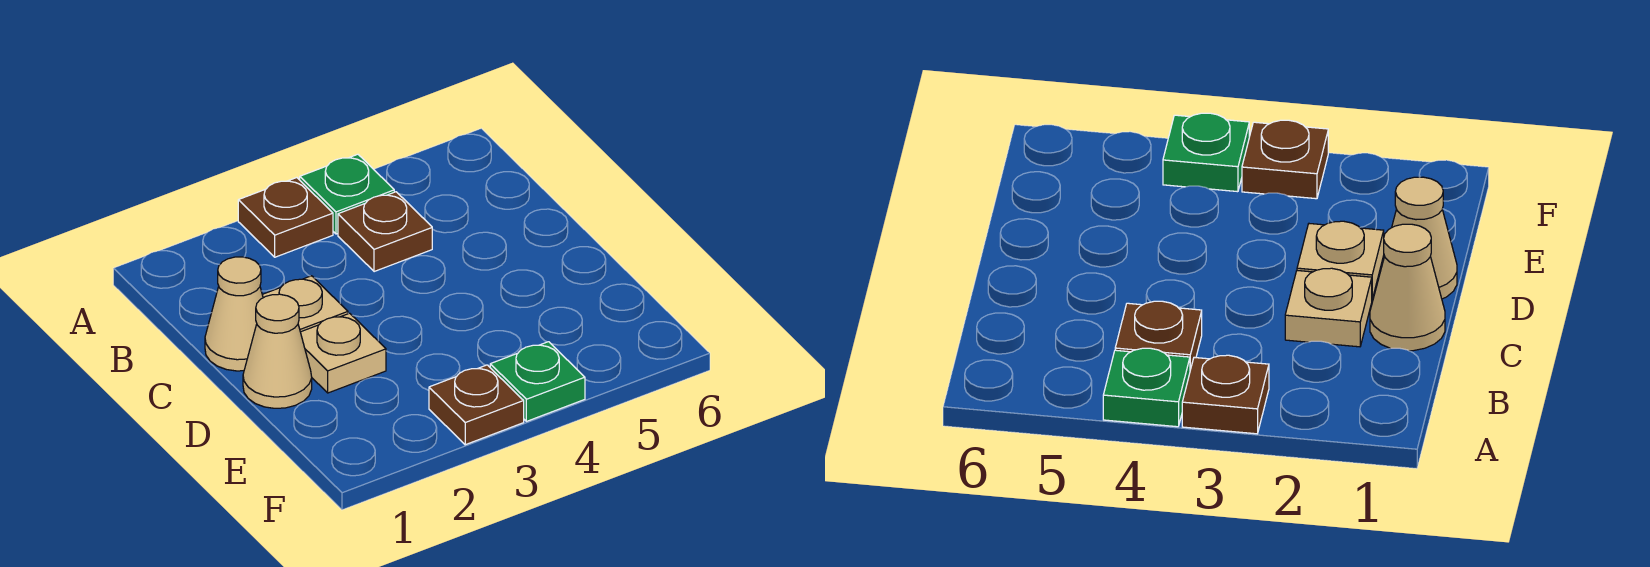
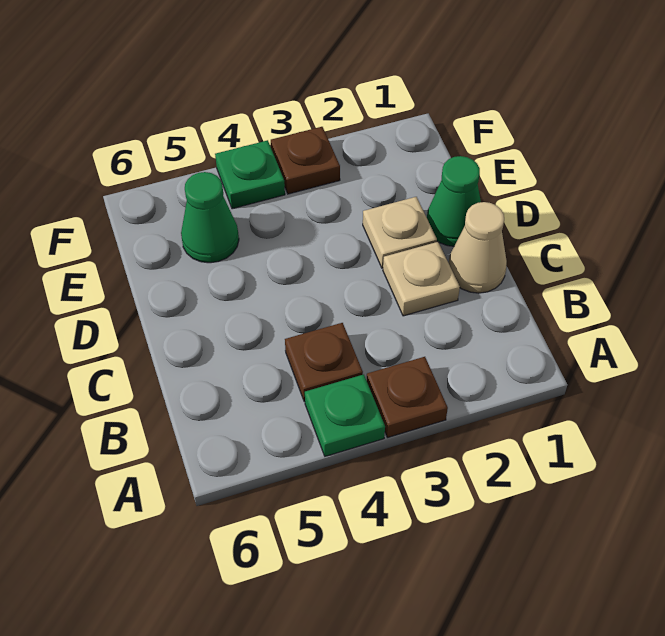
tan 1x1 cone [243,294,312,408] -> green 1x1 cone [427,156,481,246]
none -> green 1x1 cone [181,172,239,263]

